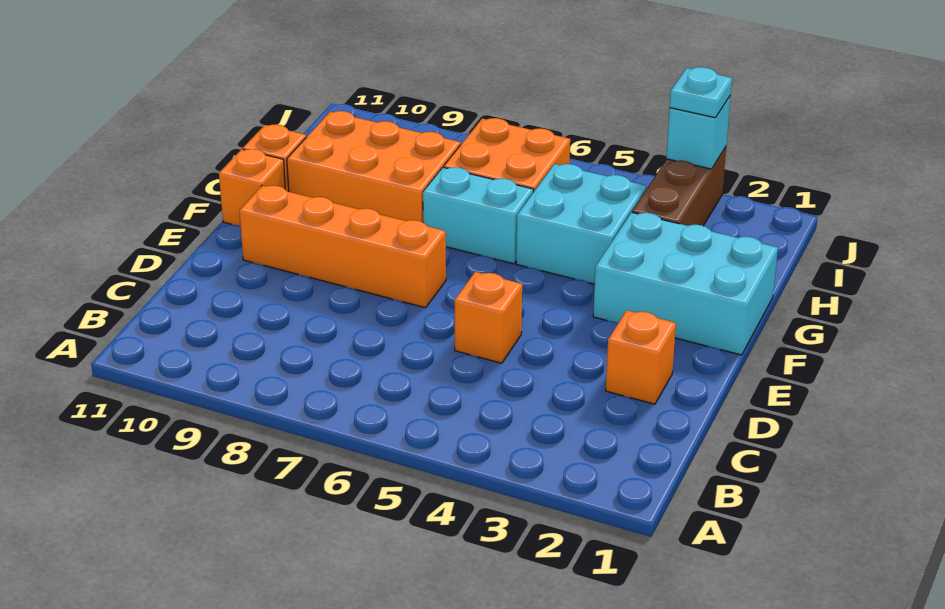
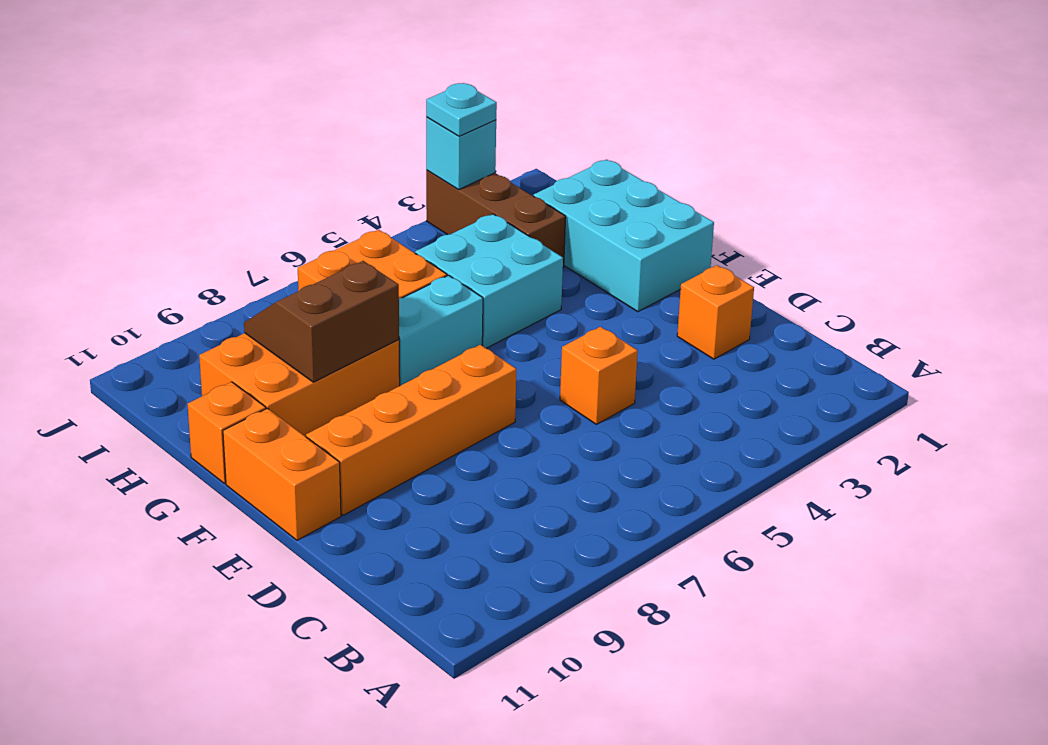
cyan 2x3 brick [593,212,778,355] -> cyan 2x3 brick turned to [534,160,714,312]
orange 1x1 brick [219,149,285,226] -> orange 1x2 brick [223,408,341,540]
none -> brown 2x2 slope [244,261,399,382]

